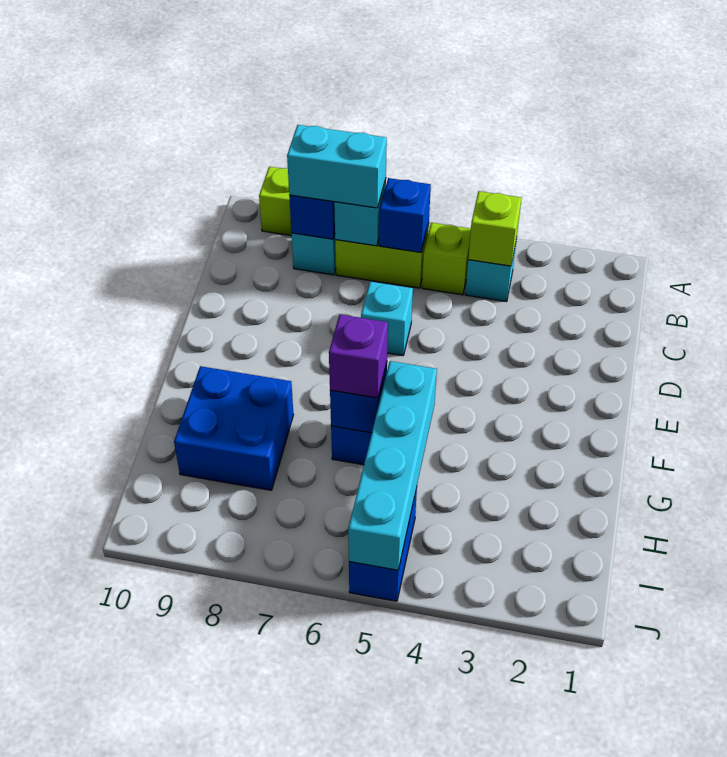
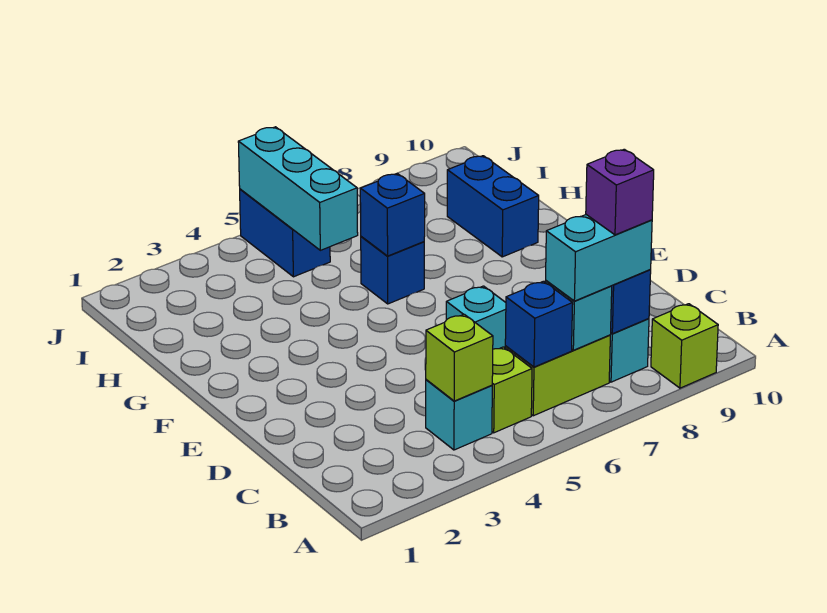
cyan 1x4 brick [348,361,437,570] -> cyan 1x3 brick [238,127,358,250]
purple 1x1 brick [329,315,388,398] -> purple 1x1 brick moved to [586,149,654,235]
blue 2x2 brick [174,366,294,490] -> blue 1x2 brick [447,156,539,257]

